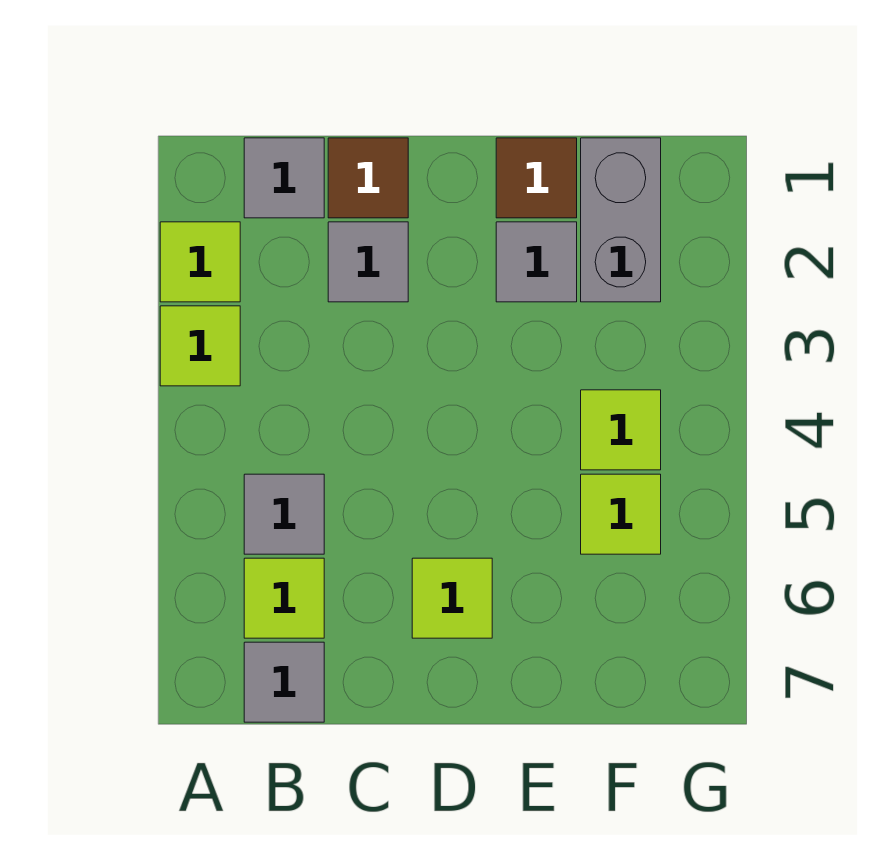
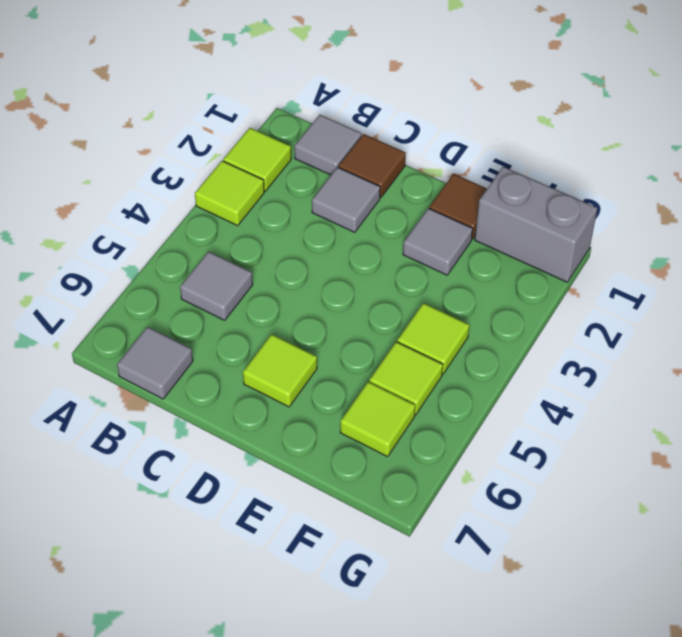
lime 1x1 tile [244,558,324,638] -> lime 1x1 tile moved to [340,382,415,457]
grey 1x2 brick [581,138,661,302] -> grey 1x2 brick turned to [475,167,597,282]

